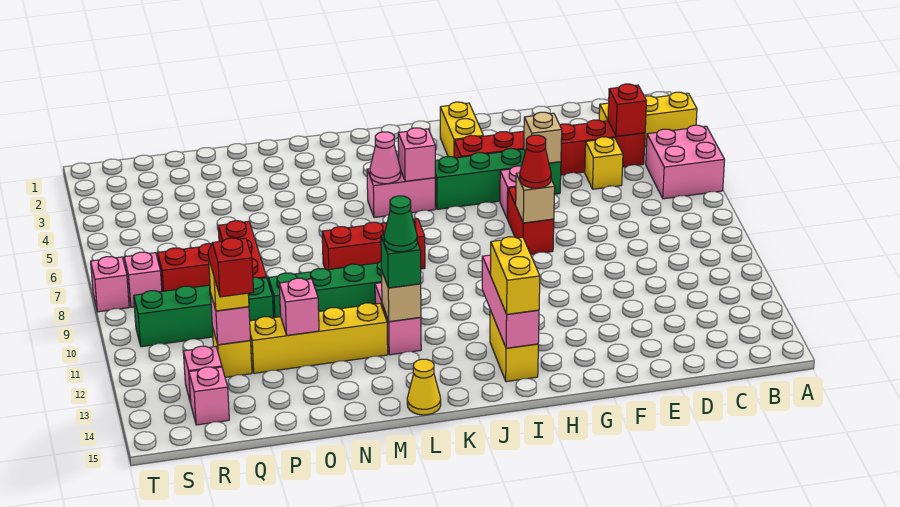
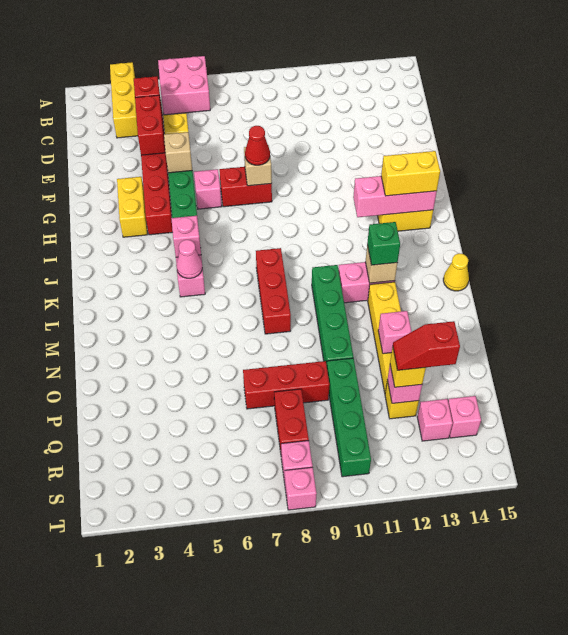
none -> red 1x2 brick [135,95,165,155]
yellow 1x2 brick [440,102,483,157] -> yellow 1x2 brick turned to [117,177,147,237]
green 1x1 cone [384,196,417,252] -> none

